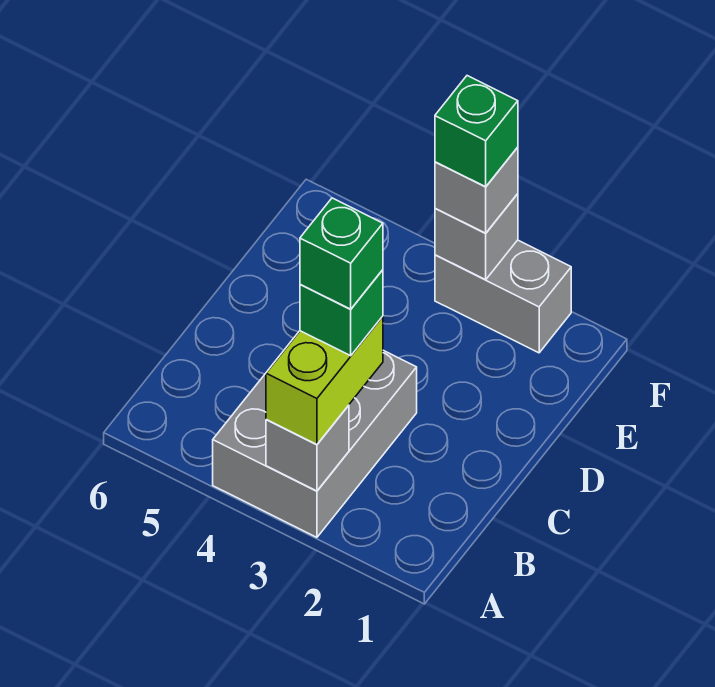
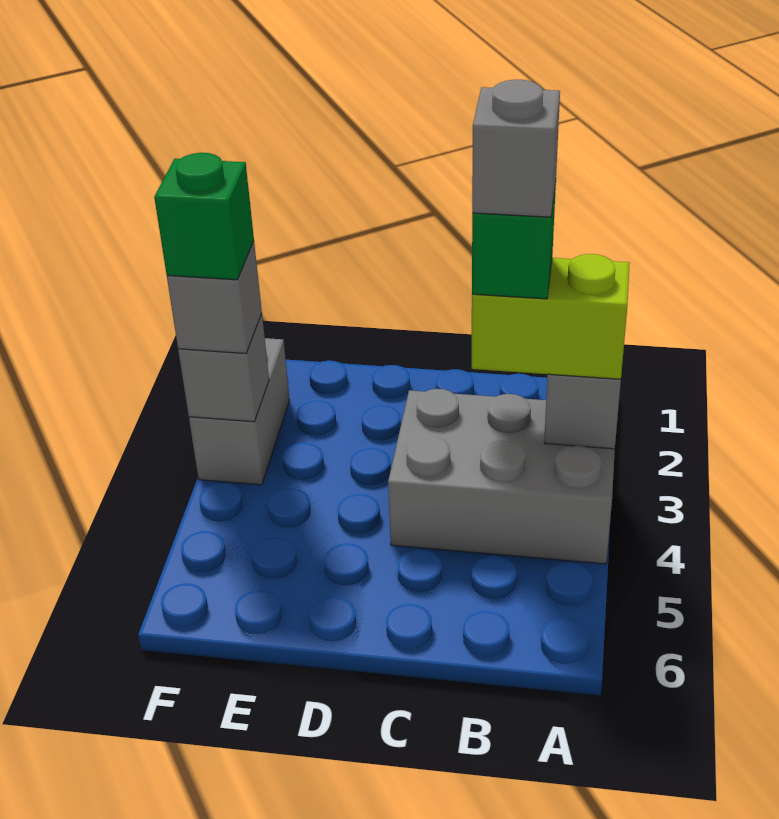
green 1x1 brick [300,198,383,309] -> grey 1x1 brick [472,80,560,217]

